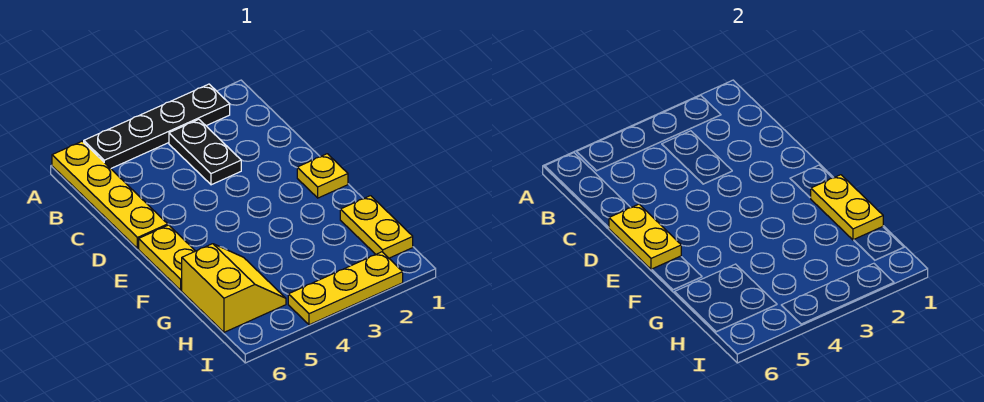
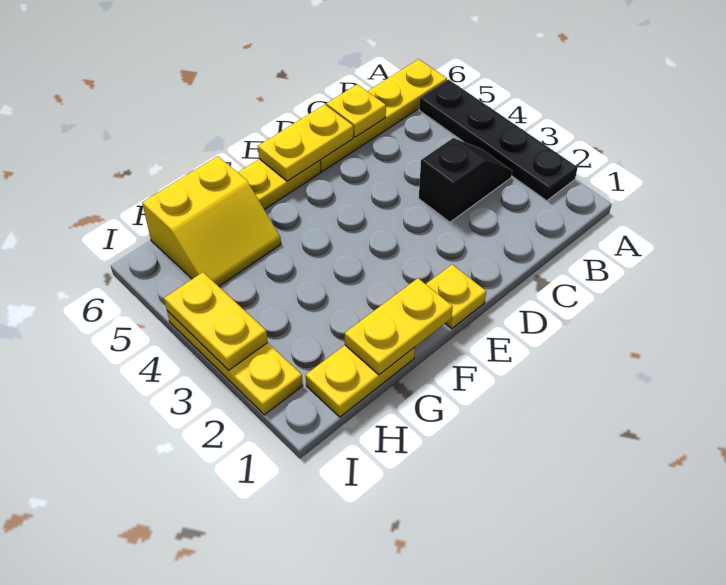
black 1x2 plate [169,119,241,185] -> black 1x2 slope [419,138,512,222]
none -> yellow 1x1 plate [326,84,386,137]
none -> yellow 1x2 plate [164,272,268,370]

